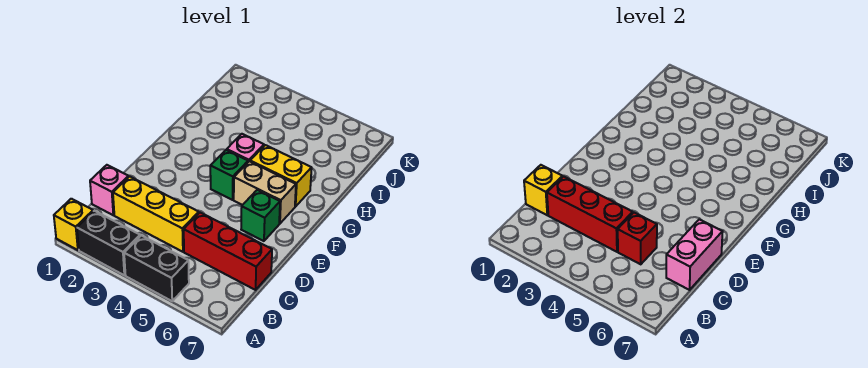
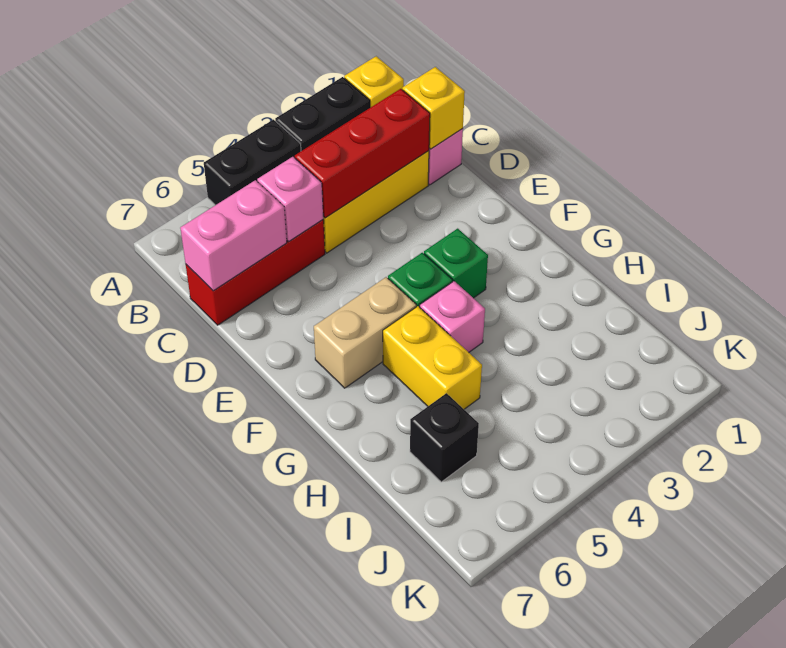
red 1x1 brick [618,213,657,264] -> pink 1x1 brick [257,157,323,241]
pink 1x2 brick [666,219,723,290] -> pink 1x2 brick turned to [180,180,287,291]
green 1x1 brick [241,190,280,241] -> green 1x1 brick moved to [424,229,488,298]
yellow 1x2 brick [250,145,312,207] -> yellow 1x2 brick turned to [383,306,482,409]
none -> black 1x1 brick [410,393,479,482]

